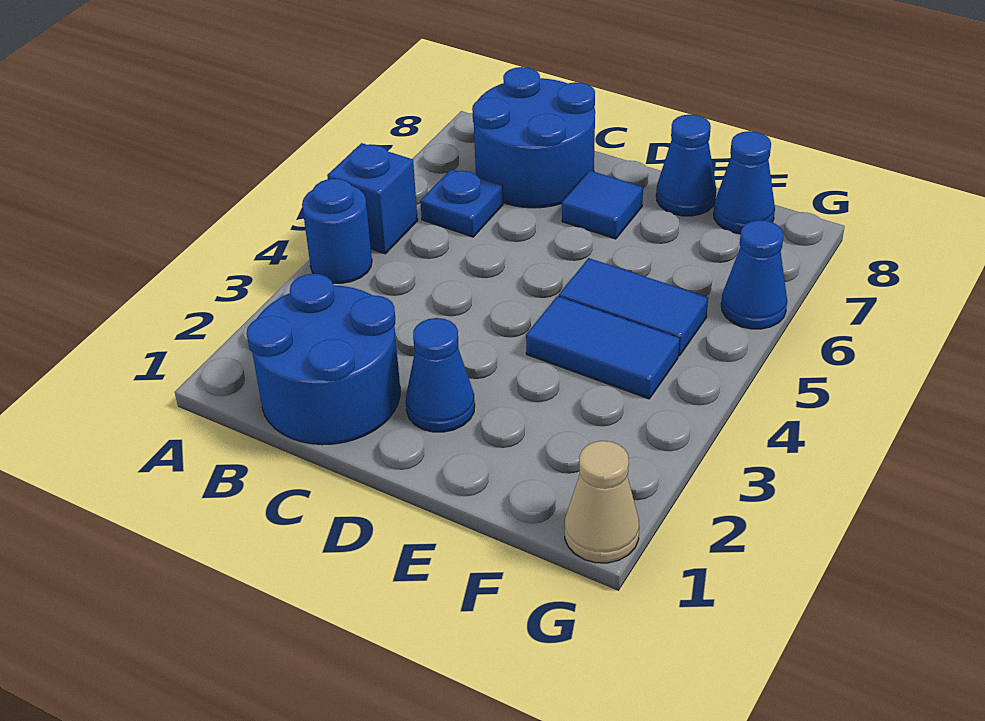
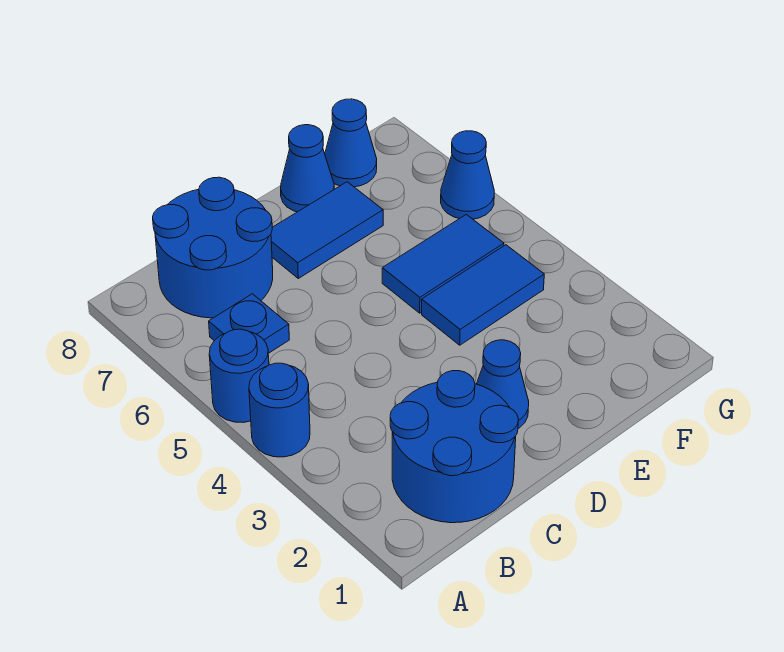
blue 1x1 brick [327,143,418,254] -> blue 1x1 round brick [209,329,269,422]
blue 1x1 tile [562,171,643,239] -> blue 1x2 tile [271,182,383,278]
tan 1x1 cone [565,441,639,563] -> none

